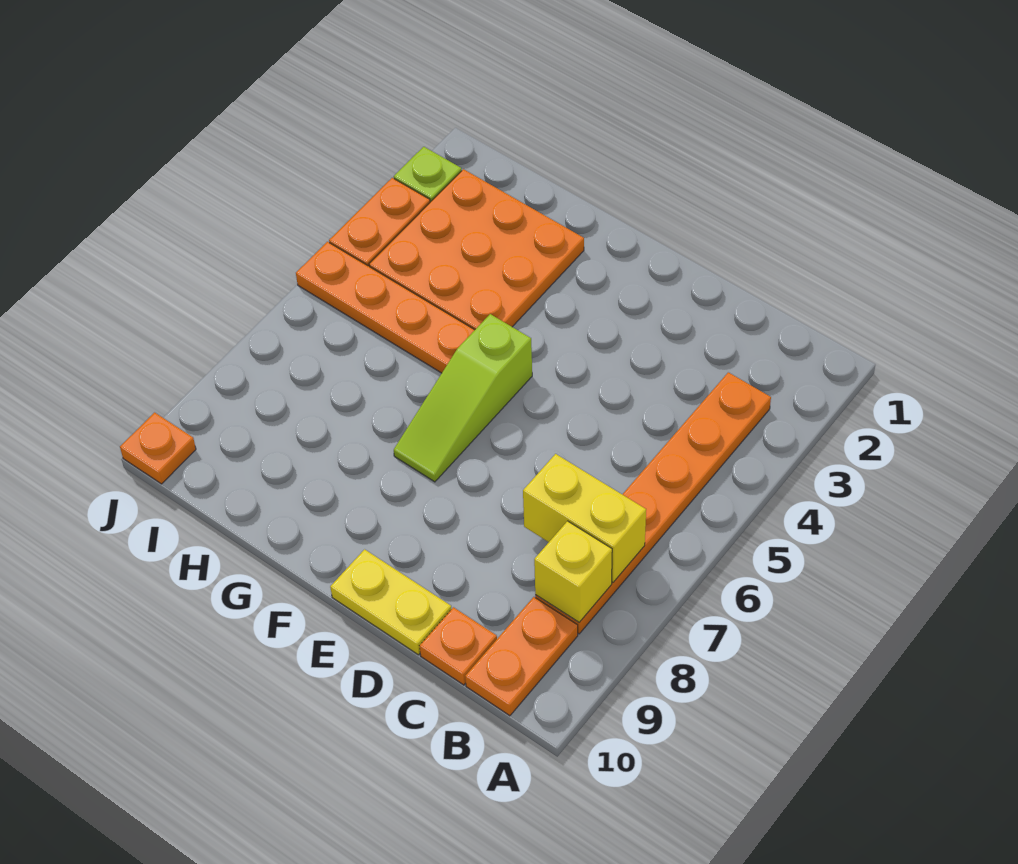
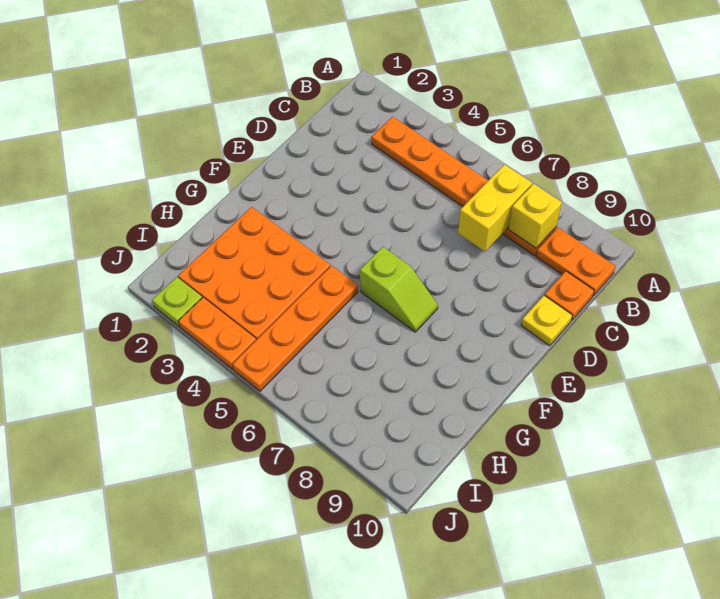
yellow 1x2 plate [330,549,451,655] -> yellow 1x1 plate [521,295,572,346]
lime 1x3 slope [394,314,532,482] -> lime 1x2 slope [360,247,438,332]
orange 1x1 plate [120,412,196,484] -> none

